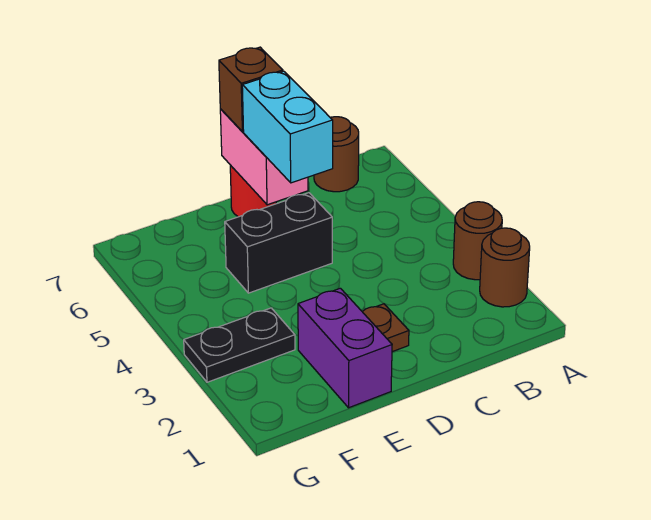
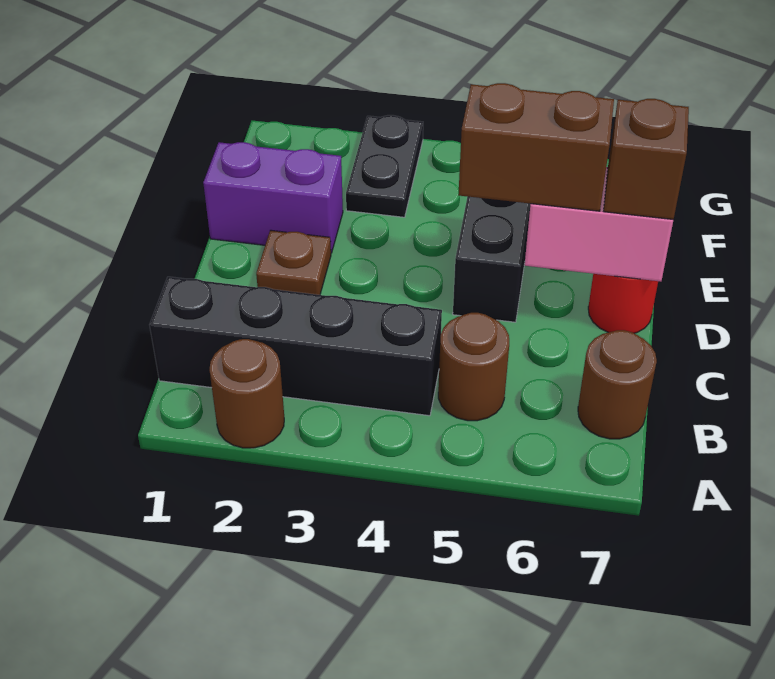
brown 1x1 round brick [453,202,502,280] -> brown 1x1 round brick moved to [438,313,509,421]
none -> black 1x4 brick [150,277,442,416]
cyan 1x2 brick [242,71,333,183] -> brown 1x2 brick [458,83,614,211]

